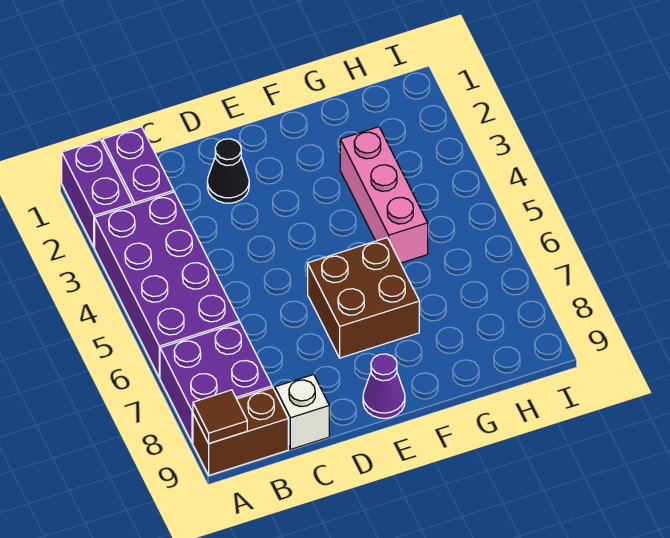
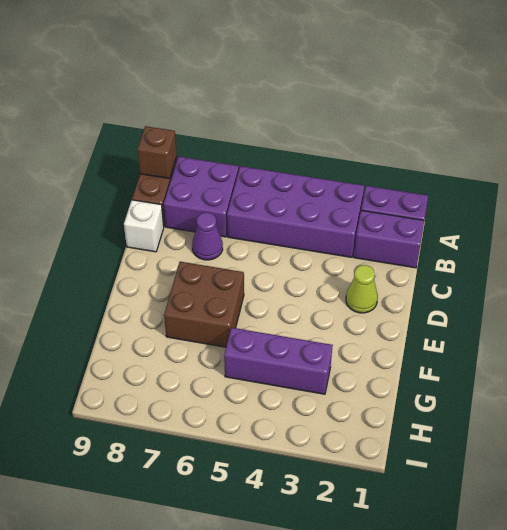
brown 1x1 tile [193,390,247,443] -> brown 1x1 brick [137,126,177,179]
black 1x1 cone [207,139,249,203] -> lime 1x1 cone [346,265,378,313]
purple 1x1 cone [363,354,405,418] -> purple 1x1 cone moved to [192,212,223,260]
pink 1x3 brick [340,127,428,263] -> purple 1x3 brick [224,328,333,394]

